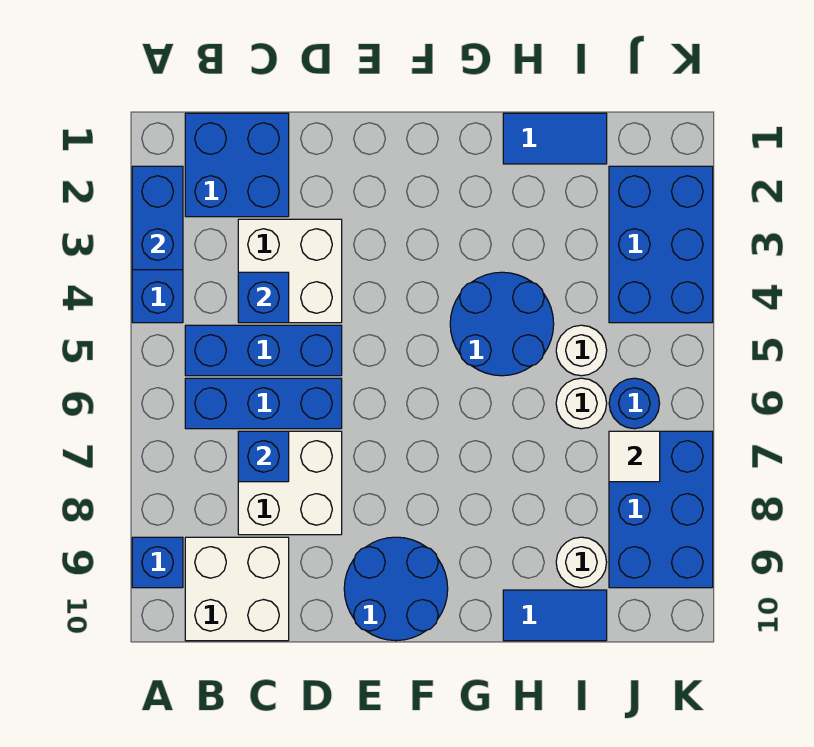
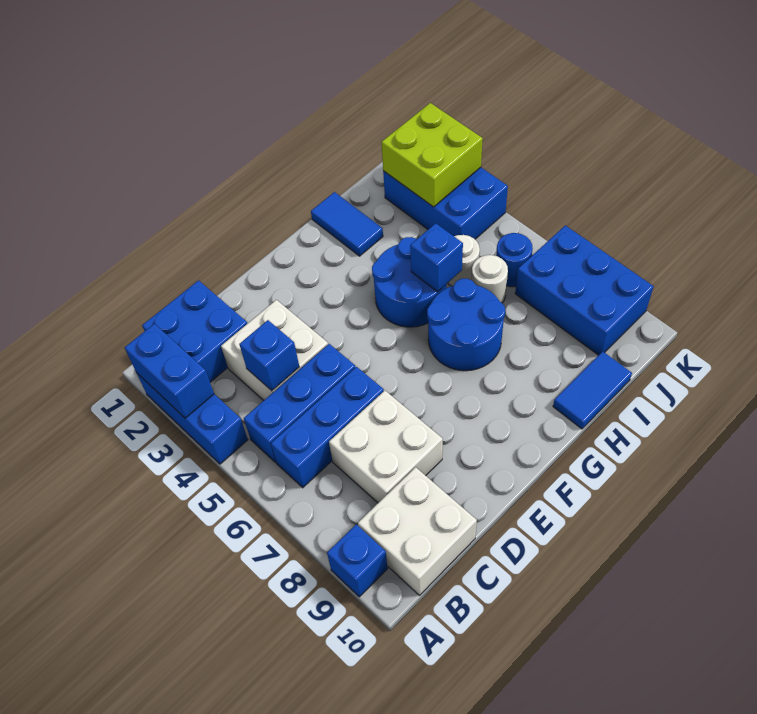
blue 1x1 brick [238,431,289,482] -> blue 1x1 brick moved to [410,223,463,292]
blue 2x2 round brick [344,537,448,641] -> blue 2x2 round brick moved to [427,279,505,371]
blue 1x2 tile [503,113,607,164] -> blue 1x2 tile turned to [311,192,383,256]
white 1x1 round brick [556,537,607,588] -> none
none -> lime 2x2 brick [381,103,483,207]
white 1x1 tile [609,431,660,482] -> none

